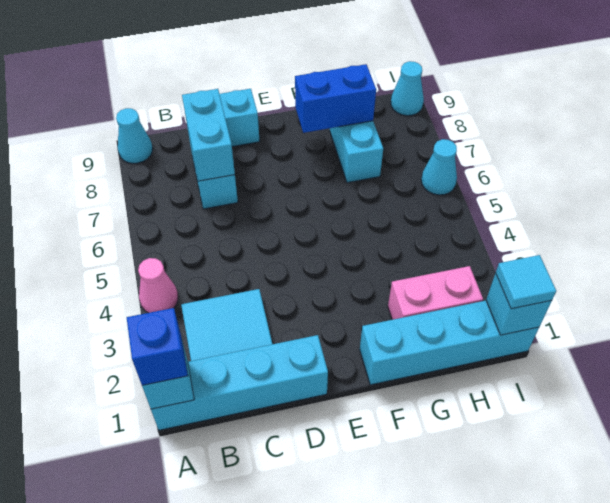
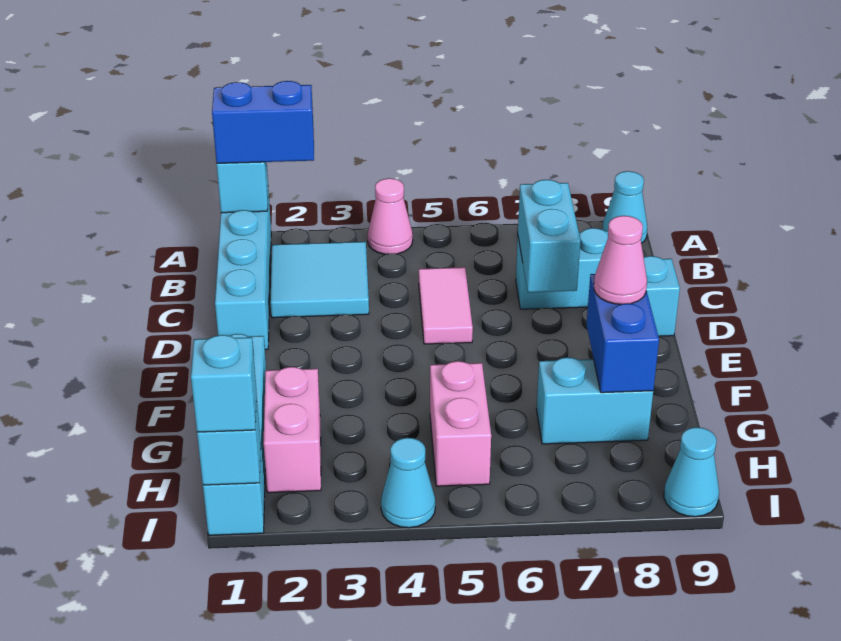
blue 1x1 brick [127,308,188,385] -> blue 1x2 brick [212,81,314,163]
none -> pink 1x2 tile [419,267,473,344]
cyan 1x2 brick [182,89,235,181] -> cyan 1x2 brick turned to [518,180,581,292]
none -> pink 1x1 cone [594,216,647,304]
none -> pink 1x2 brick [430,361,491,486]
cyan 1x1 tile [496,255,556,309] -> cyan 1x1 brick [191,335,256,432]
cyan 1x1 cone [421,139,457,195] -> cyan 1x1 cone moved to [381,438,435,528]

